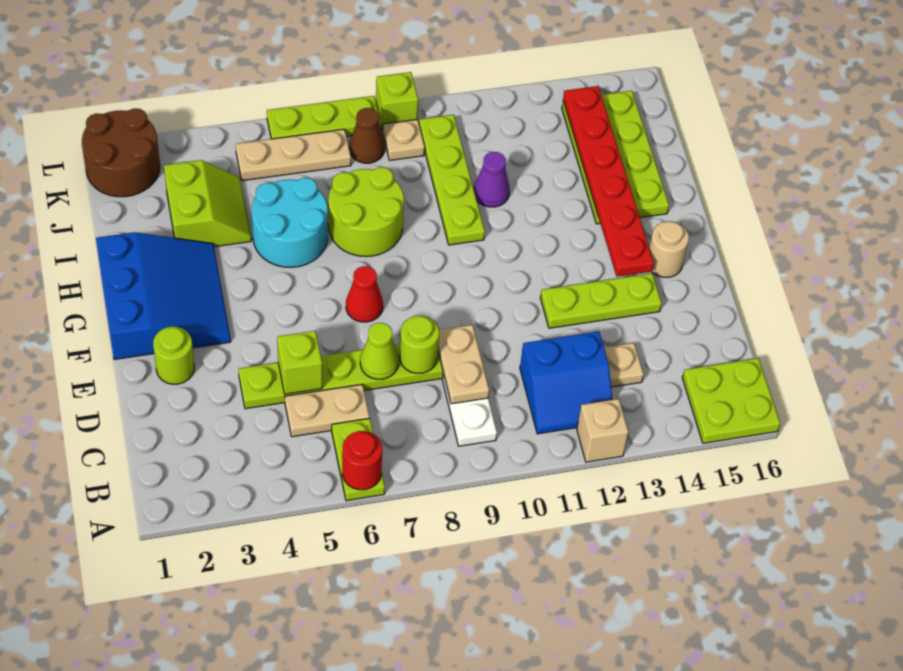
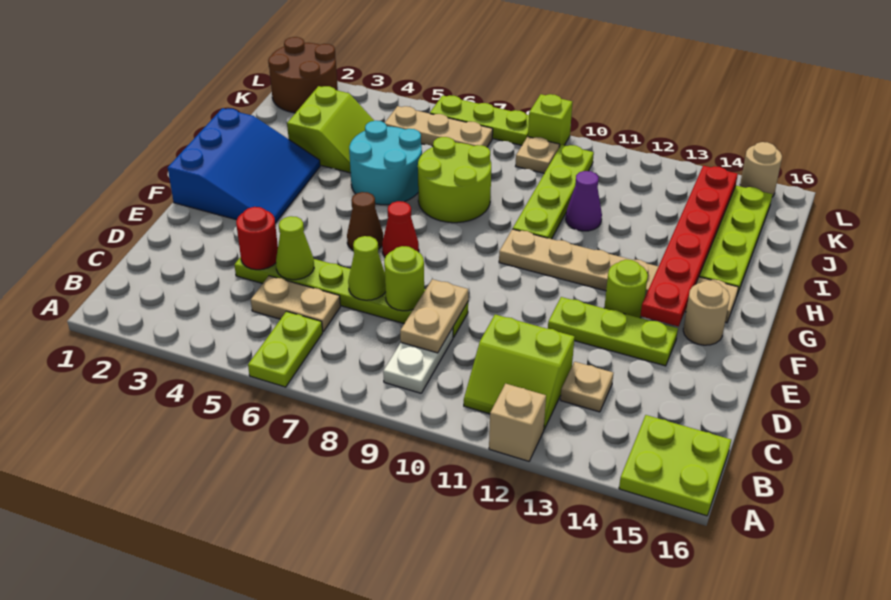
red 1x1 round brick [342,431,382,490] -> red 1x1 round brick moved to [236,207,278,270]
blue 2x2 slope [520,332,612,434] -> lime 2x2 slope [464,315,575,429]
lime 1x1 brick [277,331,322,394] -> lime 1x1 cone [276,216,314,280]
lime 1x1 round brick [153,327,194,384] -> lime 1x1 round brick moved to [604,260,648,318]
none -> tan 1x6 plate [499,229,738,323]
brown 1x1 cone [349,108,385,163] -> brown 1x1 cone moved to [347,192,383,250]
none -> tan 1x1 round brick [740,142,782,197]

